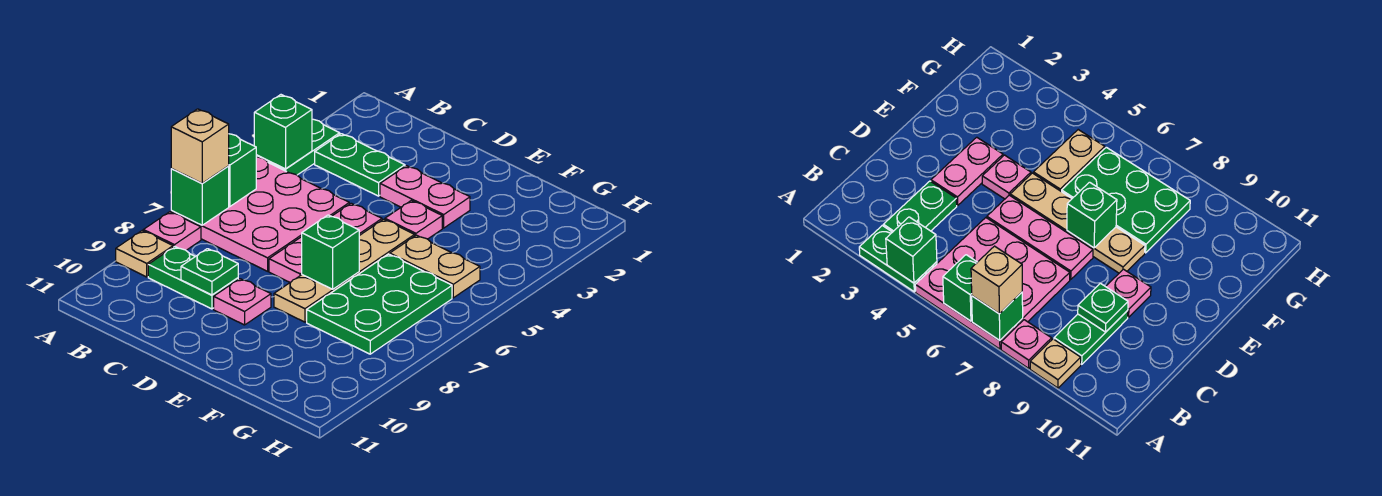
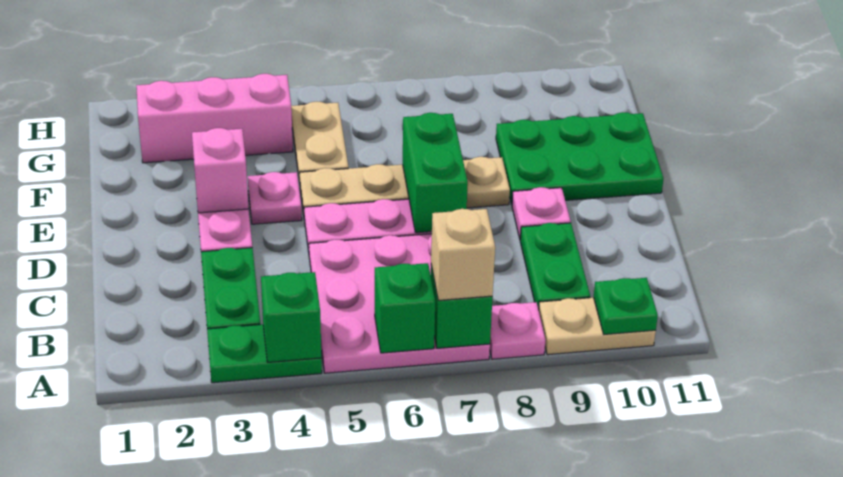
tan 1x1 plate [116,231,173,277] -> tan 1x2 plate [539,298,656,355]
green 1x1 plate [181,249,238,295] -> green 1x1 plate moved to [594,278,658,334]
none -> pink 1x1 brick [192,128,249,213]
green 1x1 brick [302,215,359,289] -> green 1x2 brick [403,113,468,233]
green 2x3 plate [307,254,452,354] -> green 2x3 plate moved to [496,112,663,204]
none -> pink 1x3 brick [136,74,293,163]

